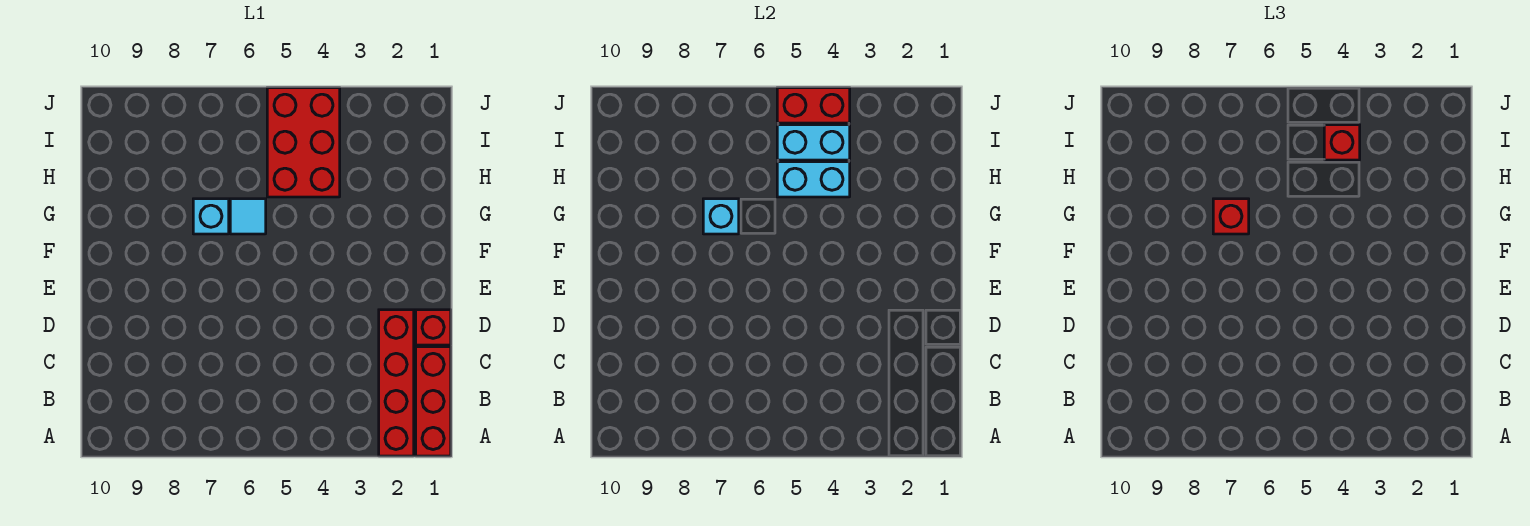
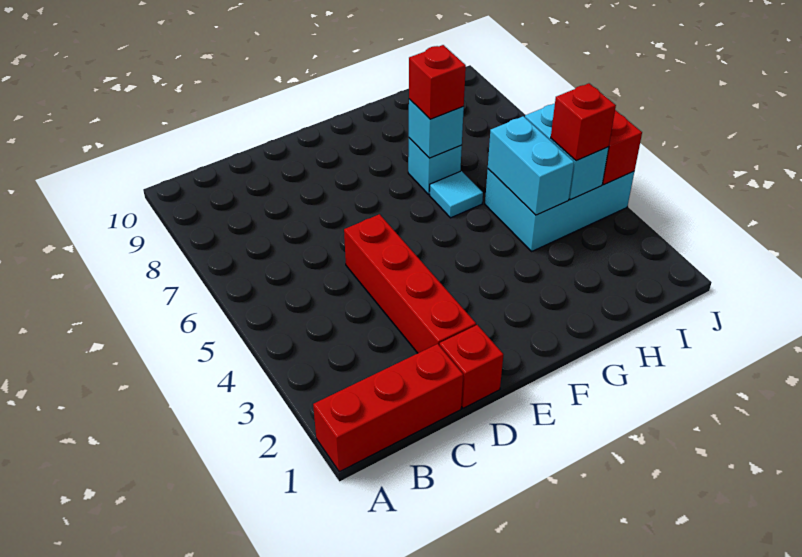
red 1x4 brick [379,310,414,456] -> red 1x4 brick turned to [344,214,476,353]
red 2x3 brick [267,88,340,197] -> cyan 2x3 brick [485,169,634,251]

